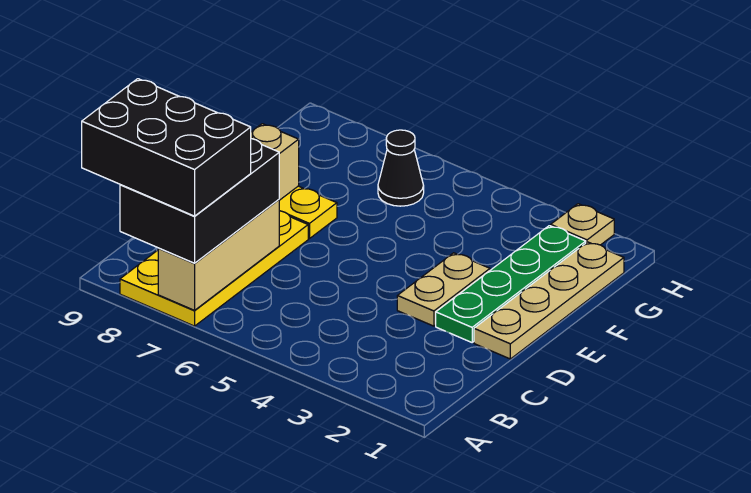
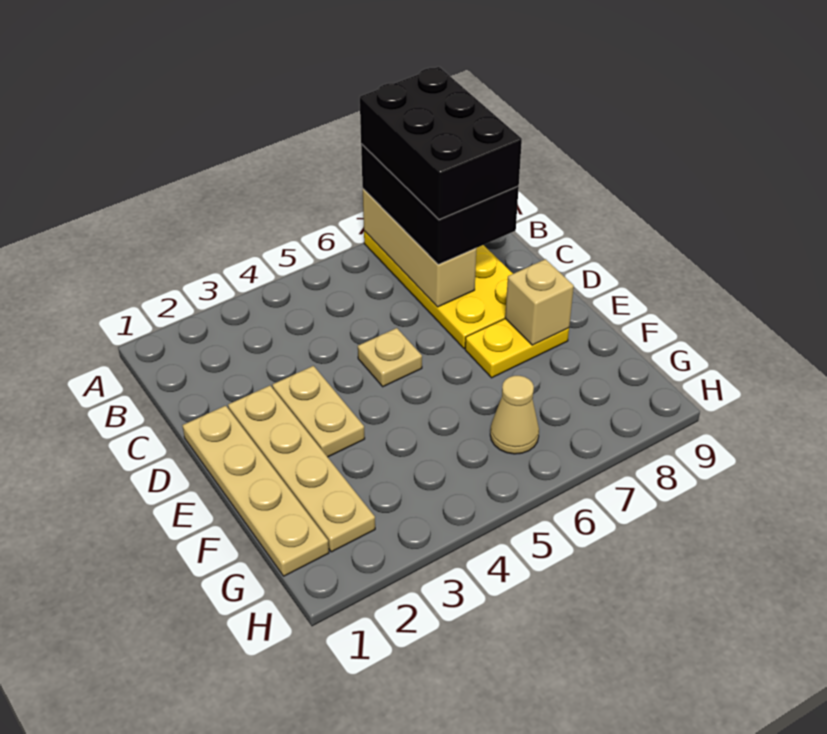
black 2x3 brick [82,79,251,216] -> black 2x3 brick turned to [360,67,522,219]
green 1x4 plate [436,226,586,342] -> tan 1x4 plate [228,386,375,552]
black 1x1 cone [378,130,424,206] -> tan 1x1 cone [490,376,539,454]
tan 1x1 plate [551,204,614,245] -> tan 1x1 plate moved to [358,328,422,387]

